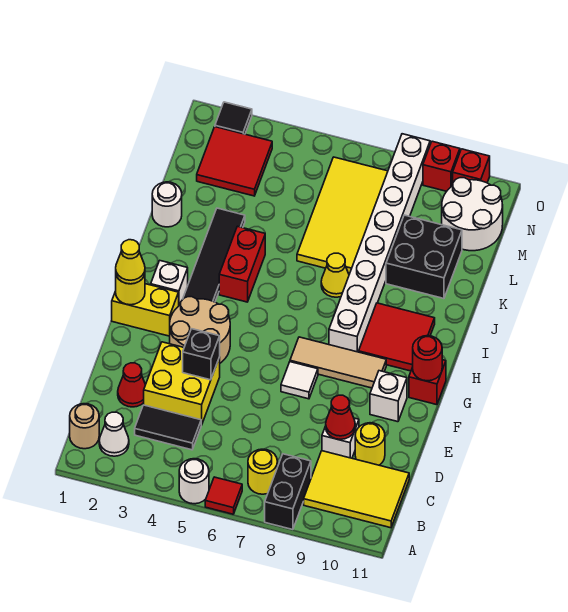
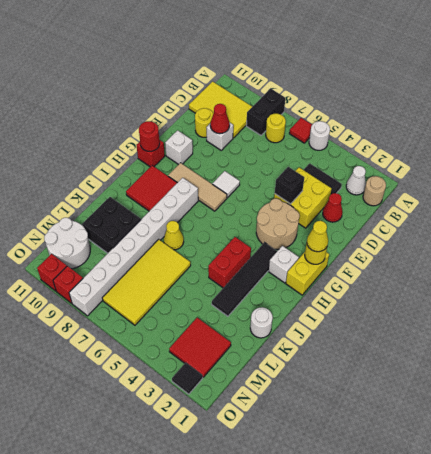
yellow 1x2 brick [112,284,179,336] -> yellow 1x2 brick turned to [286,252,329,295]

